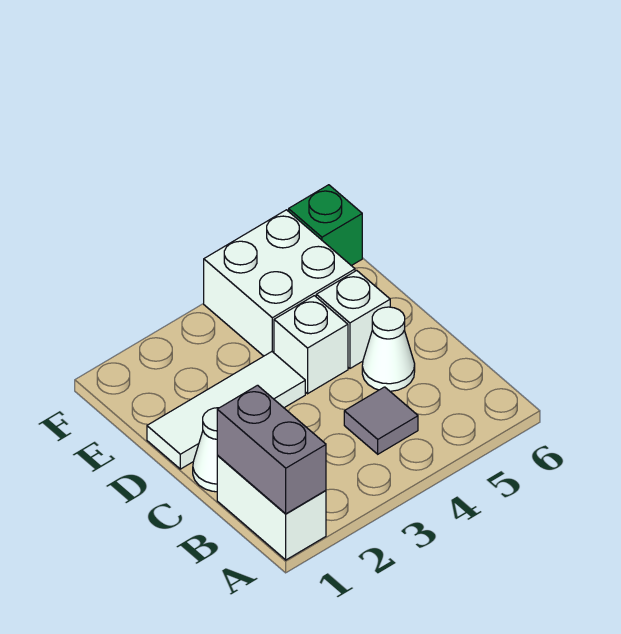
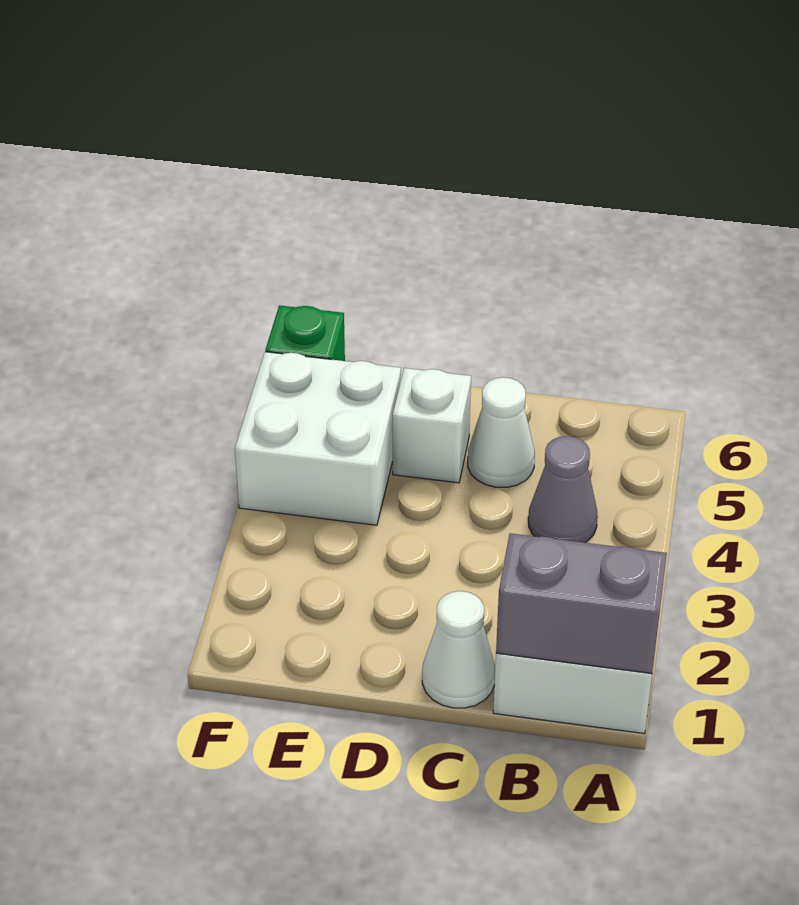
grey 1x1 tile [344,387,418,454] -> grey 1x1 cone [528,436,598,543]
white 1x3 tile [147,352,305,469] -> none
white 1x1 brick [274,296,348,394] -> none

